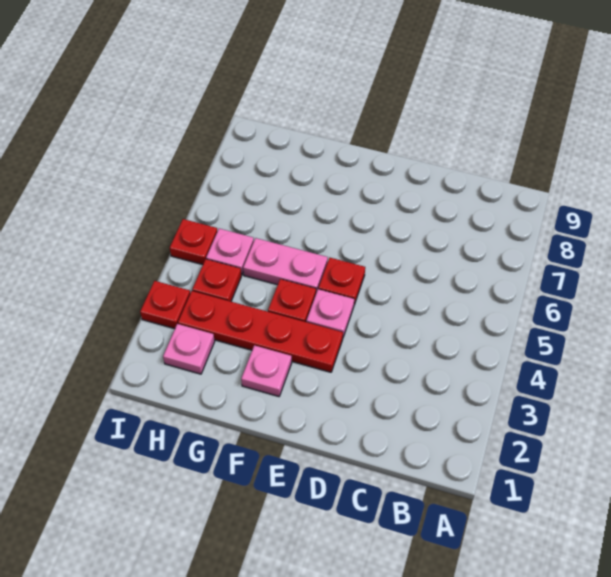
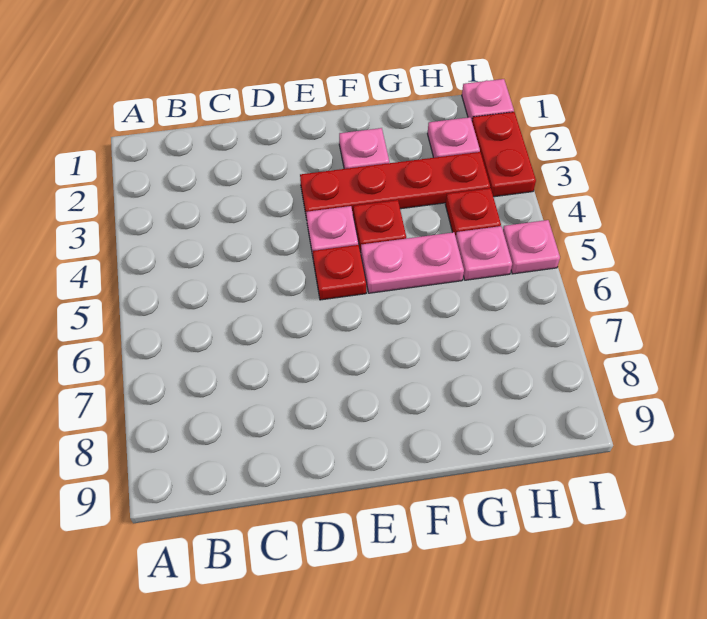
none -> pink 1x1 plate [462,79,514,120]
red 1x1 plate [140,281,190,329] -> red 1x2 plate [472,112,536,197]
red 1x1 plate [170,219,217,265] -> pink 1x1 plate [503,220,560,274]

